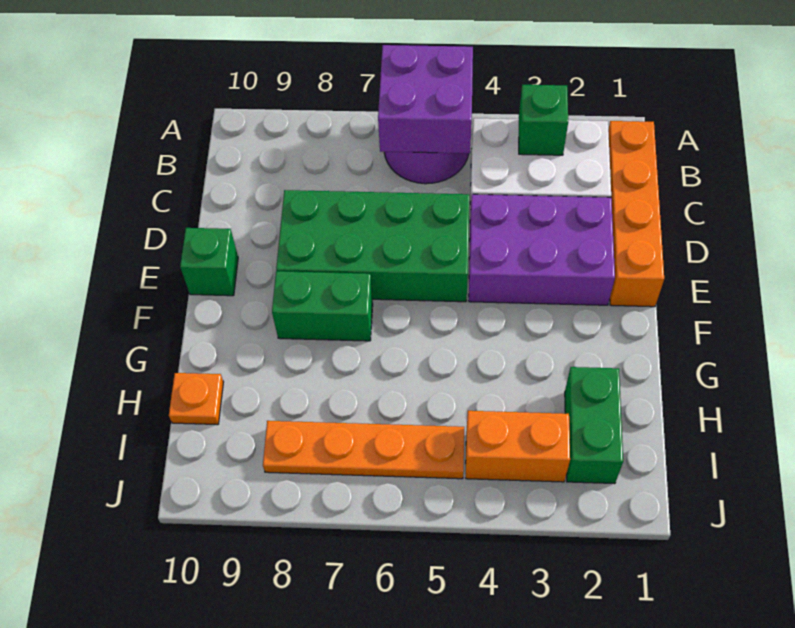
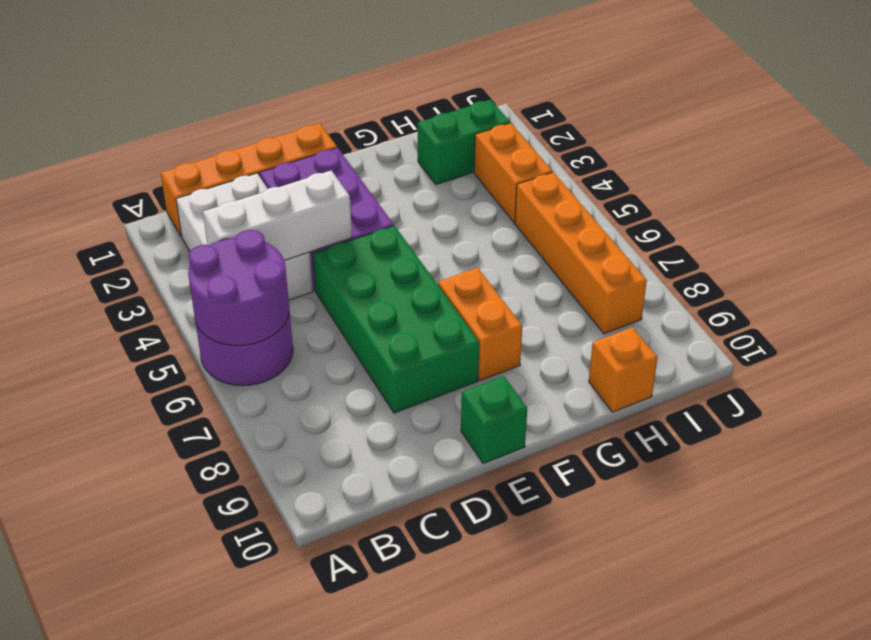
purple 2x2 brick [378,45,473,153] -> purple 2x2 round brick [188,230,289,346]
green 1x1 brick [519,85,568,155] -> none
none -> white 1x3 brick [203,170,352,260]
green 1x2 brick [272,271,373,341] -> orange 1x2 brick [438,268,522,380]
orange 1x1 plate [169,373,223,425] -> orange 1x1 brick [589,327,658,412]
orange 1x4 plate [263,421,464,479] -> orange 1x4 brick [515,172,647,334]

